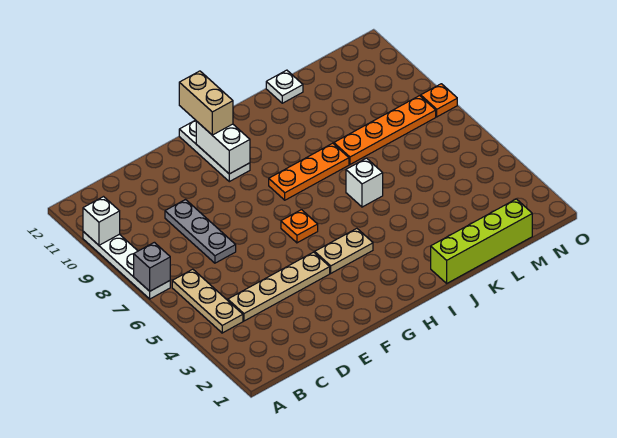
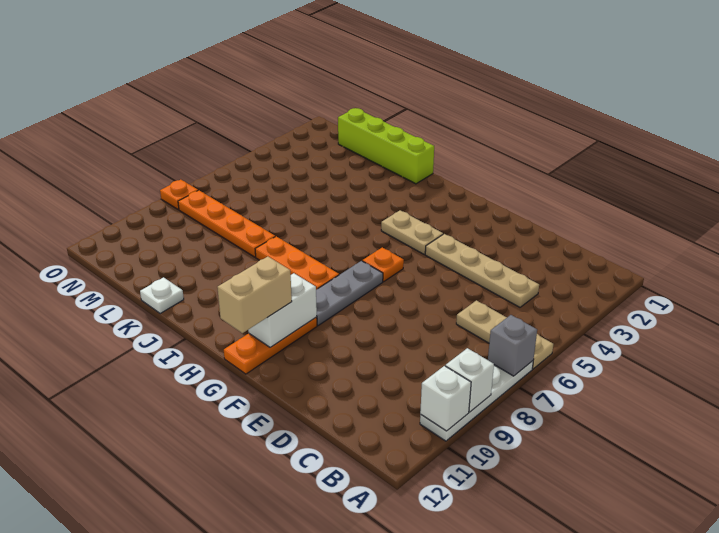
tan 1x3 plate [172,269,243,333] -> tan 1x3 plate turned to [456,300,553,369]
grey 1x3 plate [165,200,236,263] -> grey 1x3 plate moved to [316,261,383,326]
white 1x3 plate [179,120,250,182] -> orange 1x3 plate [224,317,317,374]
white 1x1 brick [346,158,383,207] -> white 1x1 brick moved to [446,348,494,412]

